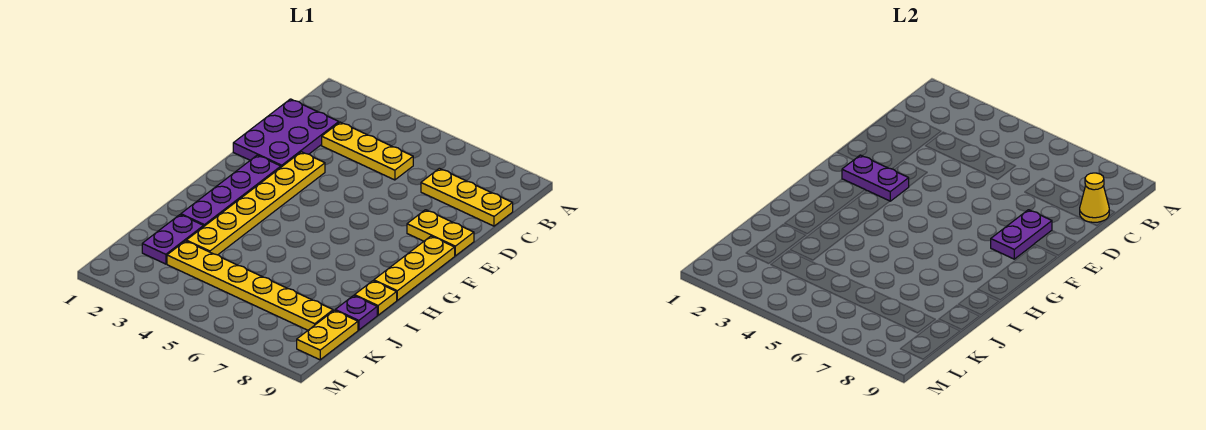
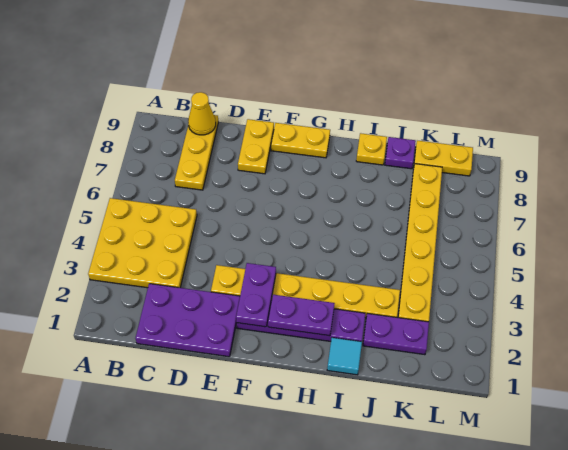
yellow 1x3 plate [322,122,413,180] -> yellow 3x3 plate [88,198,197,288]
purple 1x2 plate [991,210,1052,259] -> purple 1x2 plate moved to [268,295,335,336]
yellow 1x3 plate [374,236,455,300] -> yellow 1x2 plate [271,123,330,158]
none -> cyan 1x1 tile [327,338,362,375]

